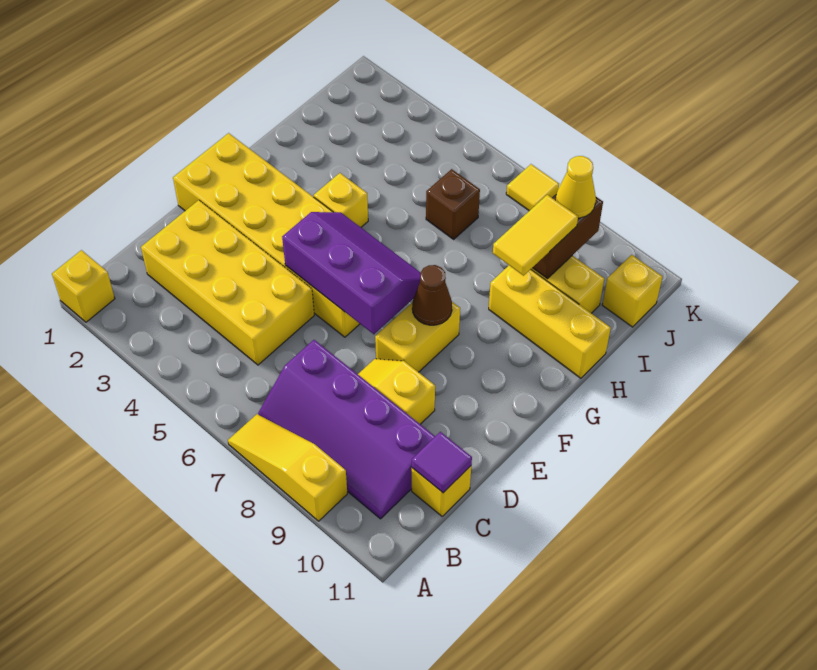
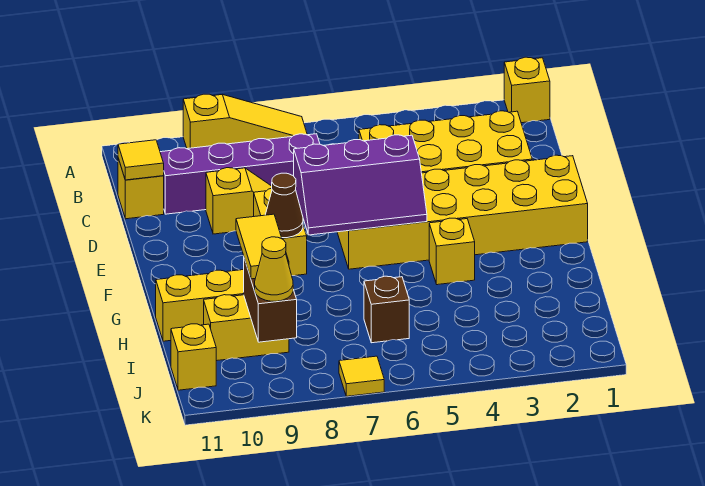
purple 1x1 tile [412,432,472,493] -> yellow 1x1 tile [118,140,164,180]

